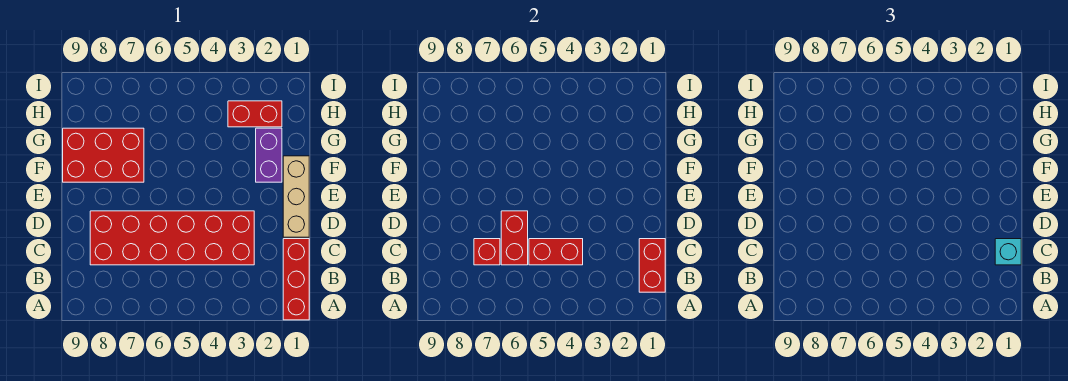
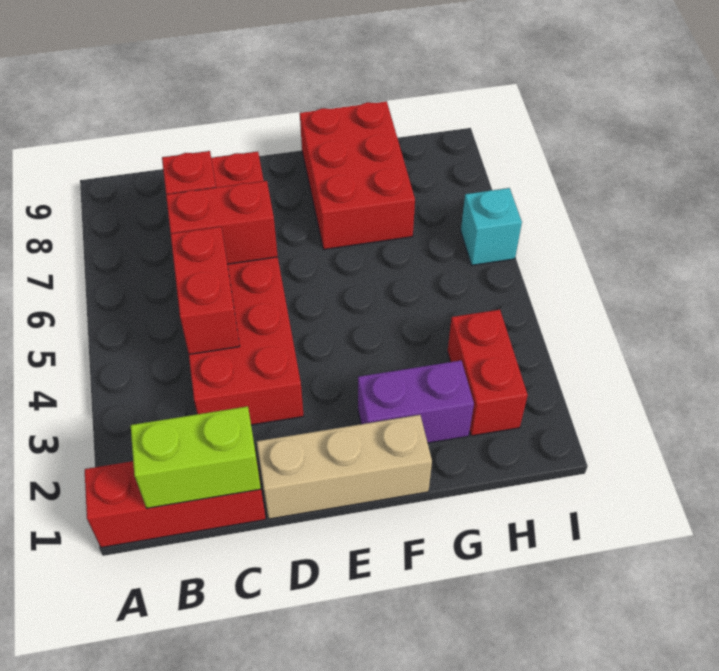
red 1x2 brick [639,239,665,292] -> lime 1x2 brick [131,406,261,508]
cyan 1x1 brick [995,239,1021,265] -> cyan 1x1 brick moved to [461,188,522,265]

